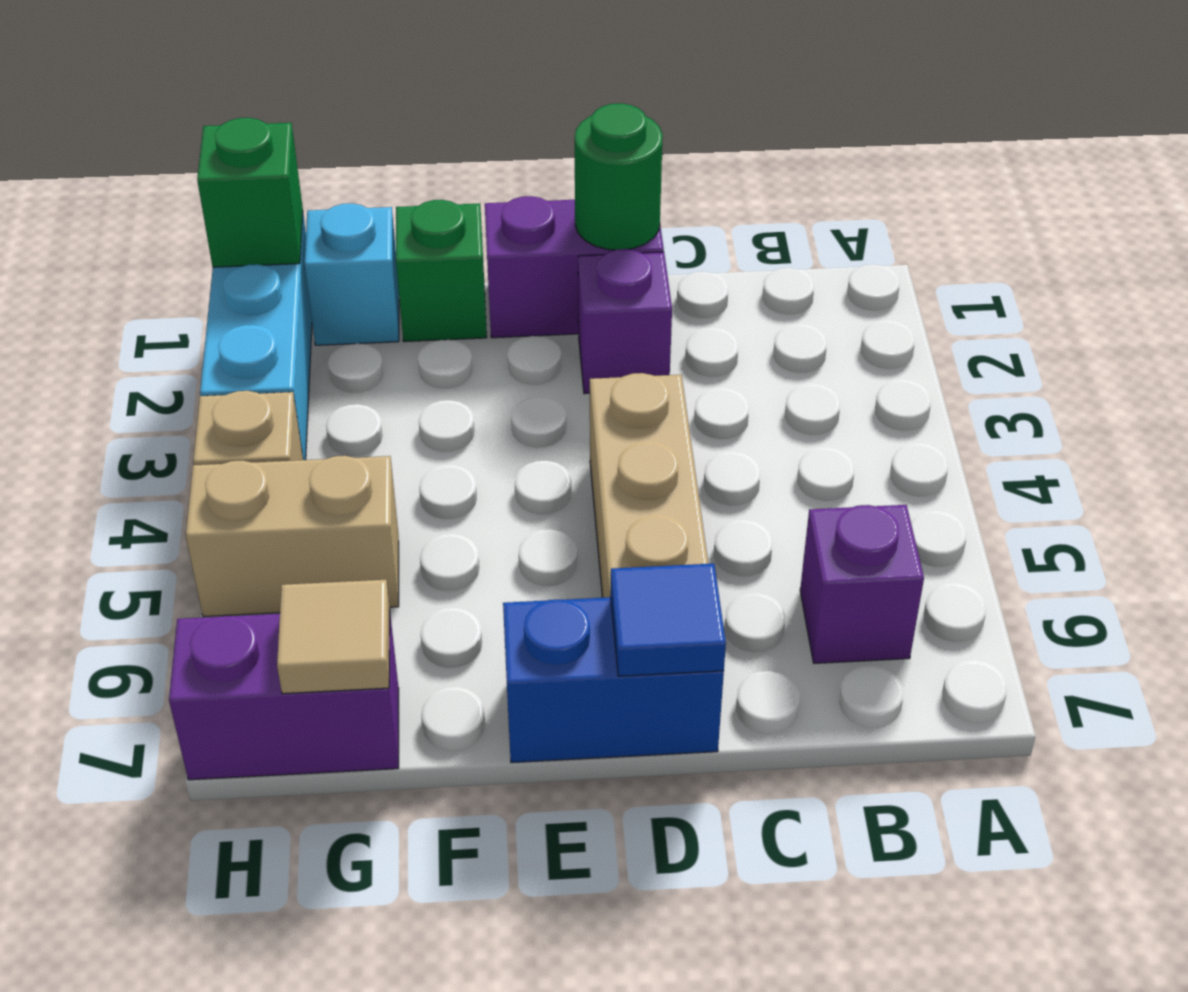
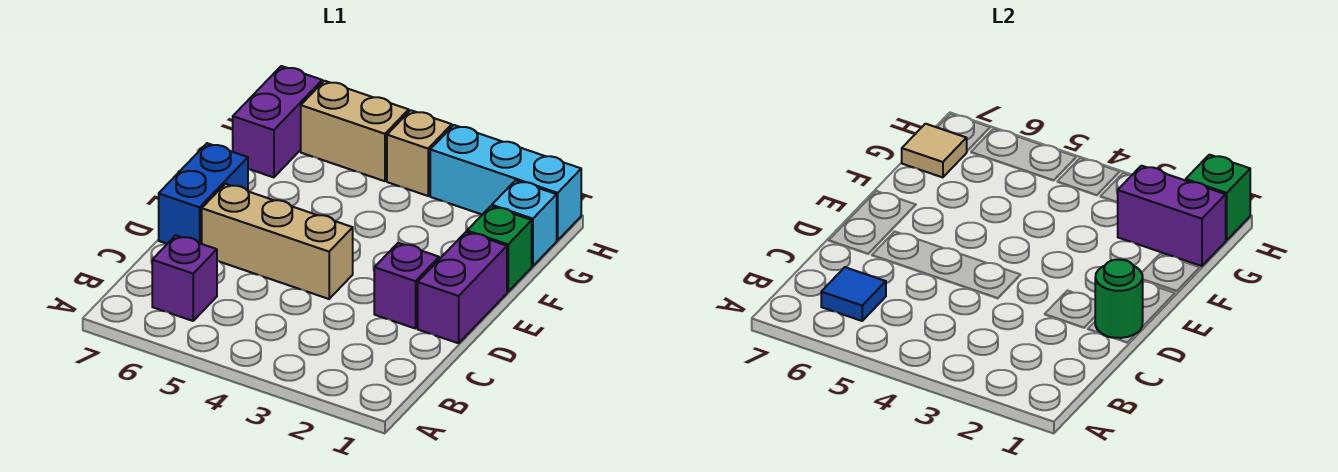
blue 1x1 tile [610,564,726,676] -> blue 1x1 tile moved to [821,267,886,321]
none -> purple 1x2 brick [1118,166,1226,266]
tan 1x2 brick [186,456,399,617] -> tan 1x2 brick turned to [301,81,409,181]

